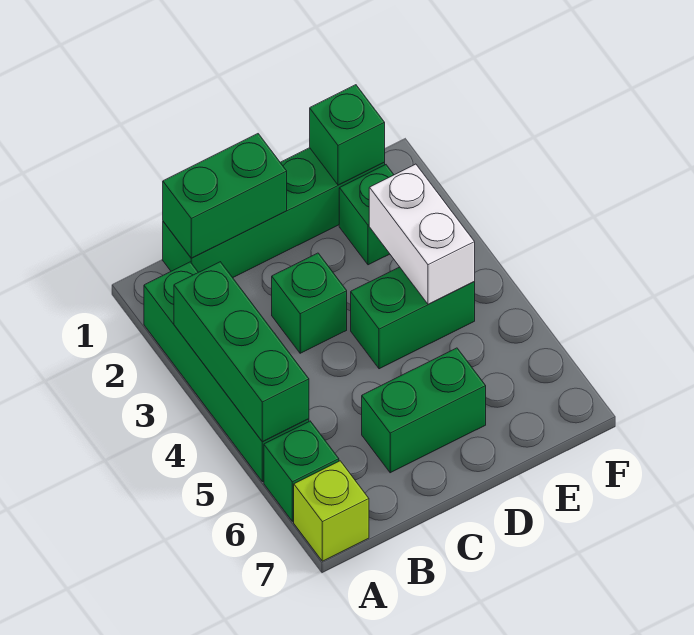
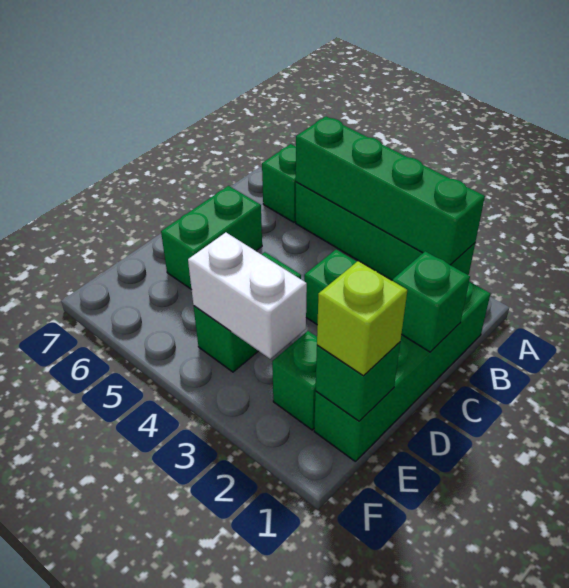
green 1x3 brick [174,262,309,442] -> green 1x4 brick [296,116,485,265]
lime 1x1 brick [294,461,369,561] -> lime 1x1 brick moved to [317,261,407,376]
green 1x2 brick [163,134,287,258] -> green 1x1 brick [392,251,470,352]

